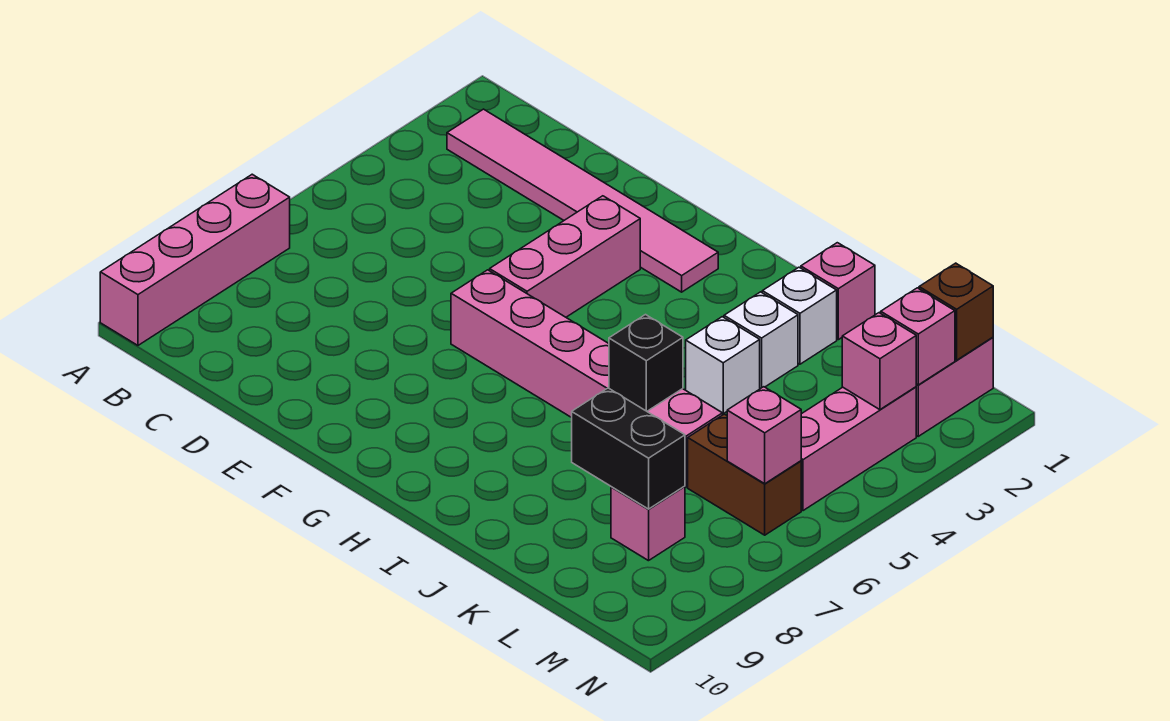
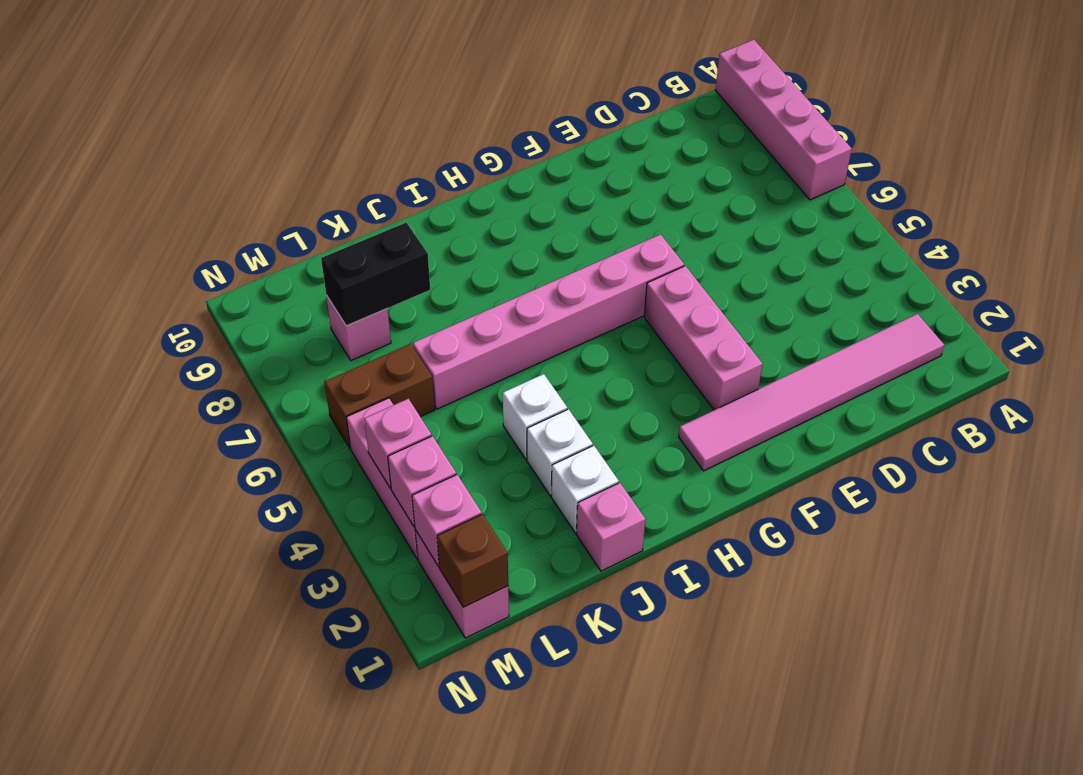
black 1x1 brick [609,315,683,411] -> none
pink 1x1 brick [727,387,801,484] -> pink 1x1 brick moved to [364,399,431,488]

